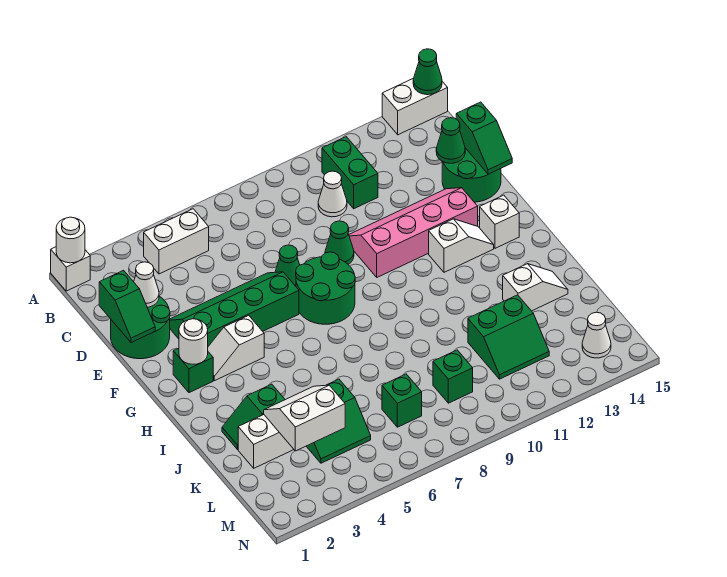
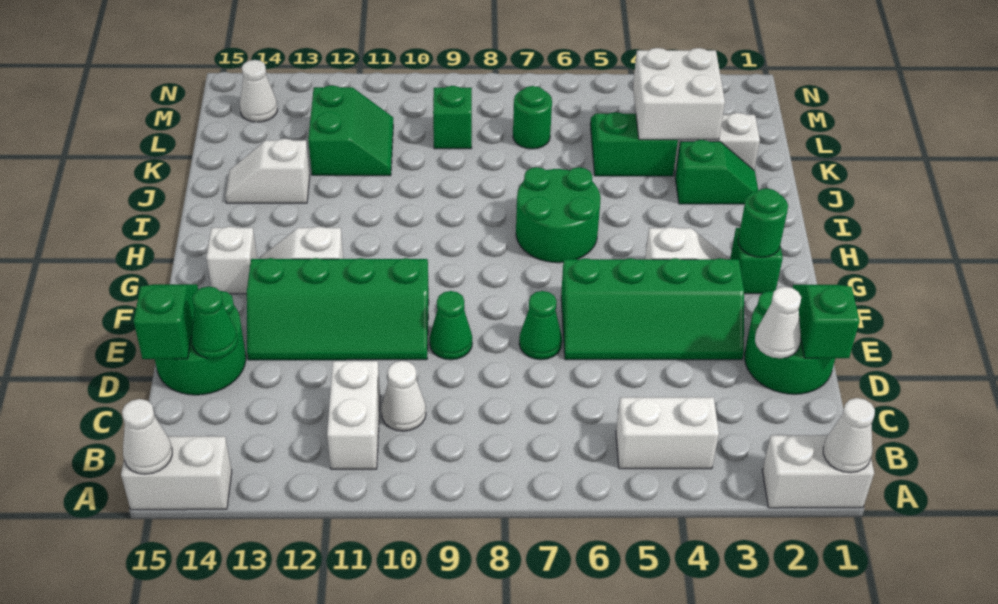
white 1x1 brick [51,247,90,291] -> white 1x2 brick [762,435,874,508]
white 1x1 round brick [56,217,85,263] -> white 1x1 cone [823,398,875,473]
green 1x1 cone [413,49,442,95] -> white 1x1 cone [122,399,172,474]
green 1x2 brick [322,137,378,209] -> white 1x2 brick [327,361,380,469]
pink 2x4 slope [349,188,478,277] -> green 2x4 slope [247,258,429,360]
green 2x2 round brick [296,252,355,324] -> green 2x2 round brick moved to [516,167,601,263]
white 1x1 round brick [179,319,208,364] -> green 1x1 round brick [738,188,788,257]
white 2x2 slope [264,385,345,451] -> white 2x2 brick [633,48,725,140]
green 2x2 slope [468,295,549,379] -> green 2x2 slope turned to [308,85,393,176]
green 1x1 brick [382,374,422,427] -> green 1x1 round brick [513,86,552,149]

